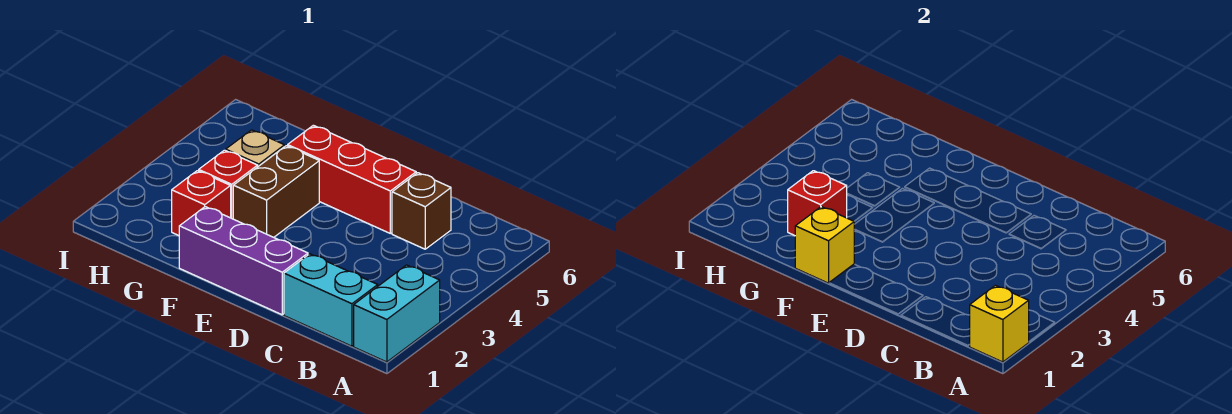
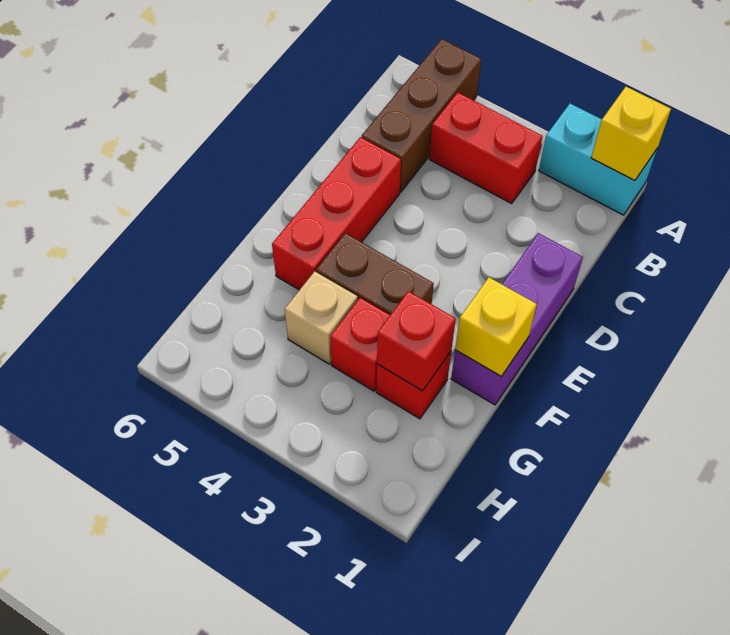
cyan 1x2 brick [284,254,378,346] -> none
none -> red 1x2 brick [429,92,542,203]
brown 1x1 brick [392,173,451,249] -> brown 1x3 brick [362,39,481,192]

